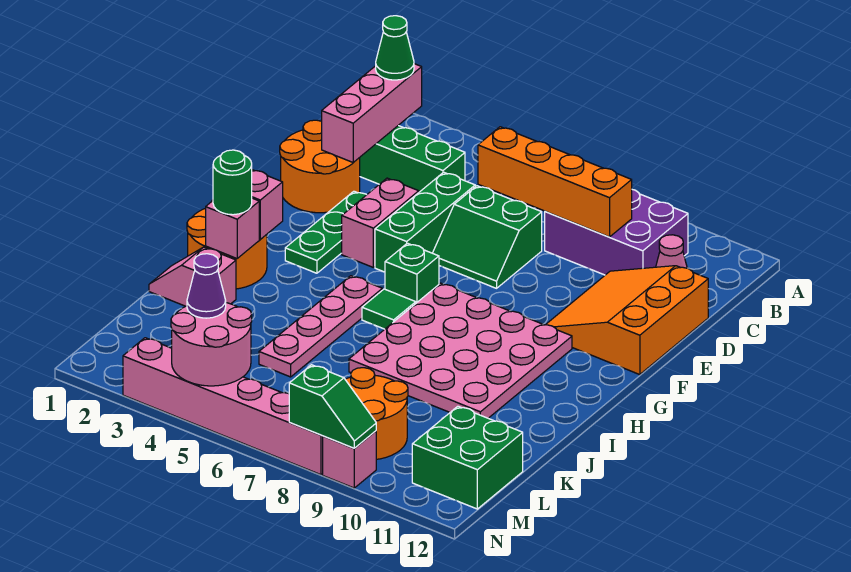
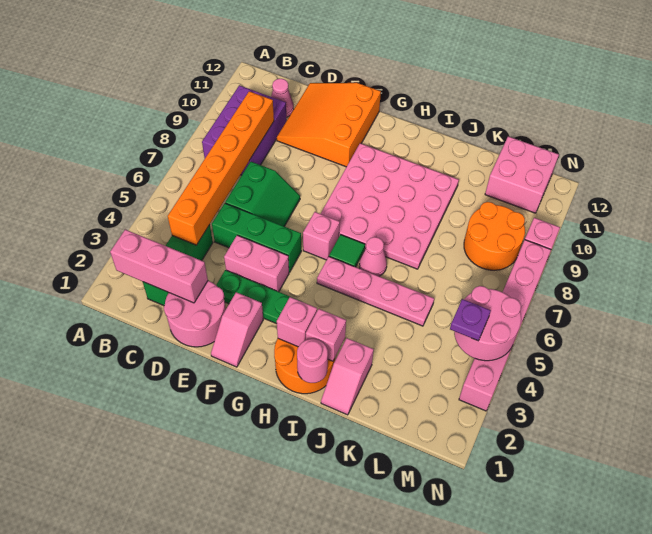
green 1x1 cone [376,16,414,80] -> none
orange 1x4 brick [478,127,632,237] -> orange 1x6 brick [168,91,274,245]
orange 2x2 round brick [280,120,360,213] -> pink 2x2 round brick [164,281,226,347]
orange 3x3 slope [546,266,708,375] -> orange 3x3 slope turned to [277,83,381,167]
none -> pink 1x2 slope [211,292,263,367]
green 1x1 brick [385,243,439,303] -> pink 1x1 brick [303,212,340,260]
none -> pink 1x1 round brick [297,339,328,383]
green 1x1 round brick [213,150,252,215] -> none
none -> pink 1x1 cone [359,237,387,276]
green 2x2 brick [412,406,523,509] -> pink 2x2 brick [485,136,559,213]
purple 1x1 cone [187,254,226,318] -> purple 1x1 plate [450,299,491,341]
green 1x2 slope [289,365,376,448] -> none

